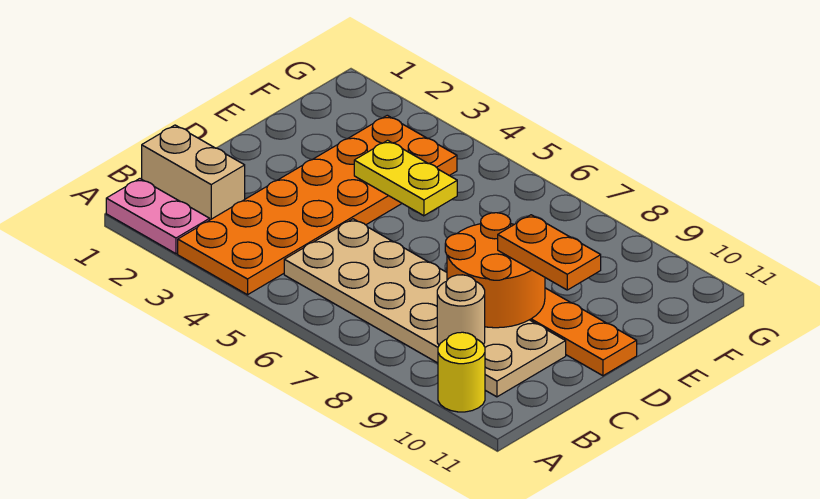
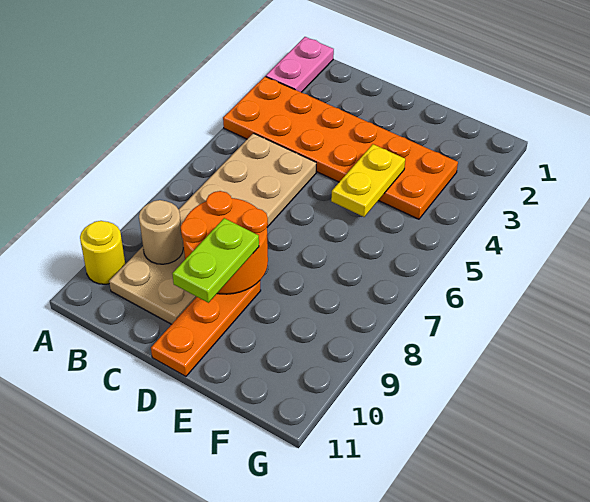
tan 1x2 brick [142,125,245,220] -> none
orange 1x2 plate [498,215,601,290] -> lime 1x2 plate [172,218,259,303]

